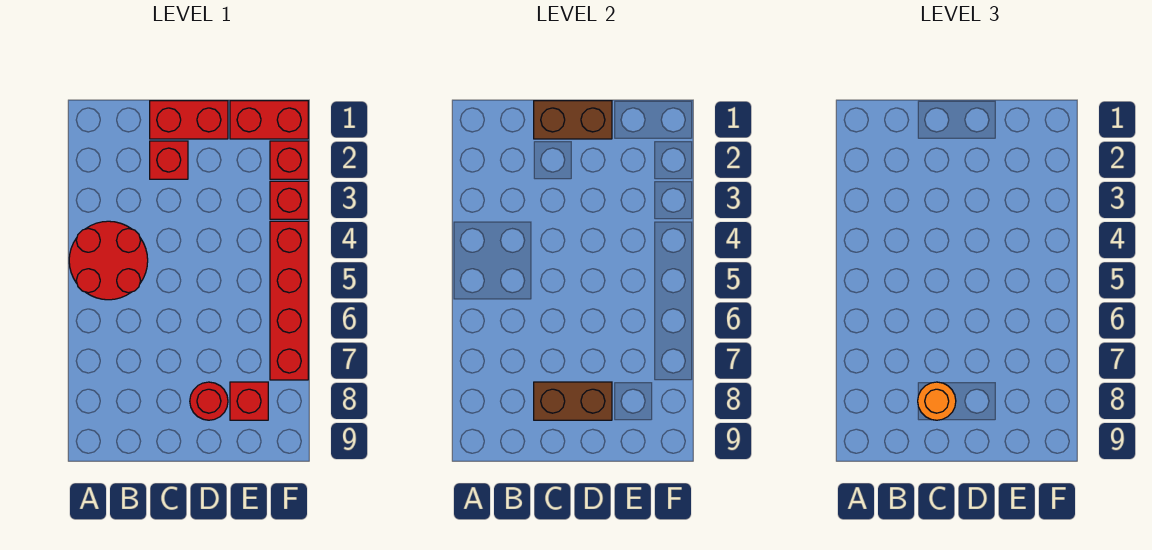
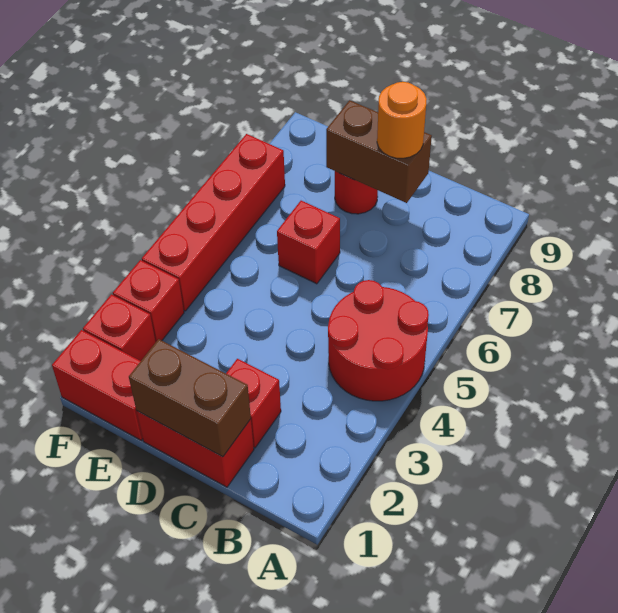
red 1x1 brick [230,382,268,420] -> red 1x1 brick moved to [277,201,340,284]

